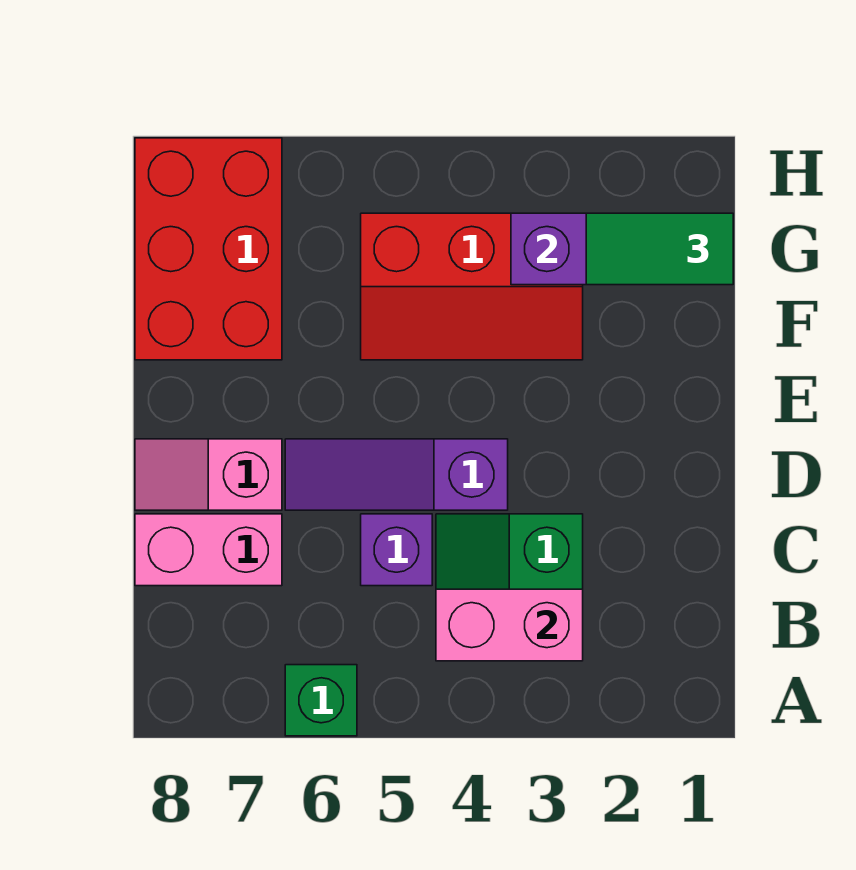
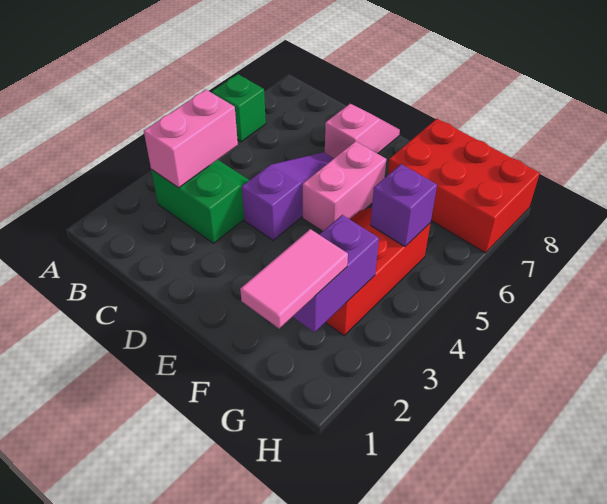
purple 1x1 brick [361,514,432,586] -> purple 1x1 brick moved to [370,164,437,247]
pink 1x2 brick [135,514,282,586] -> pink 1x2 brick moved to [303,141,386,231]
green 1x2 tile [586,213,733,285] -> pink 1x2 tile [240,229,348,329]

